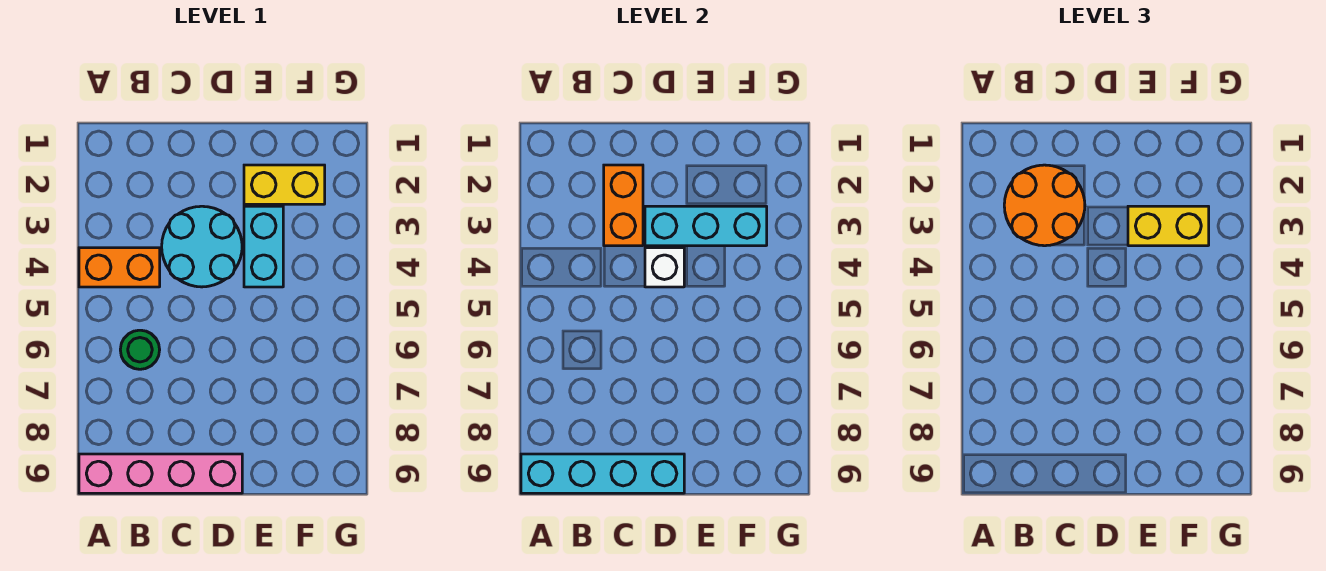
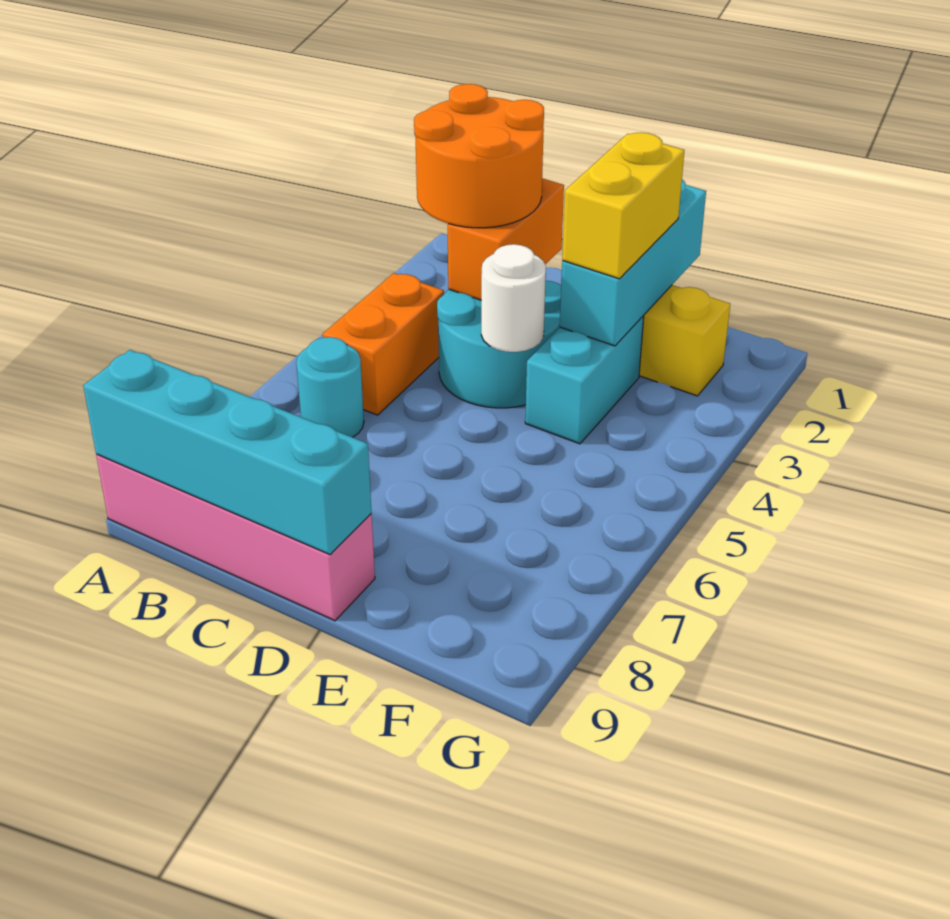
orange 1x2 brick [79,248,160,287] -> orange 1x2 brick turned to [323,273,444,415]
green 1x1 round brick [120,330,160,369] -> cyan 1x1 round brick [296,337,364,437]
cyan 1x3 brick [645,206,767,246] -> cyan 1x3 brick turned to [560,180,706,346]
white 1x1 brick [645,248,684,287] -> white 1x1 round brick [481,244,546,352]
yellow 1x2 brick [1128,206,1209,246] -> yellow 1x2 brick turned to [562,133,684,279]

